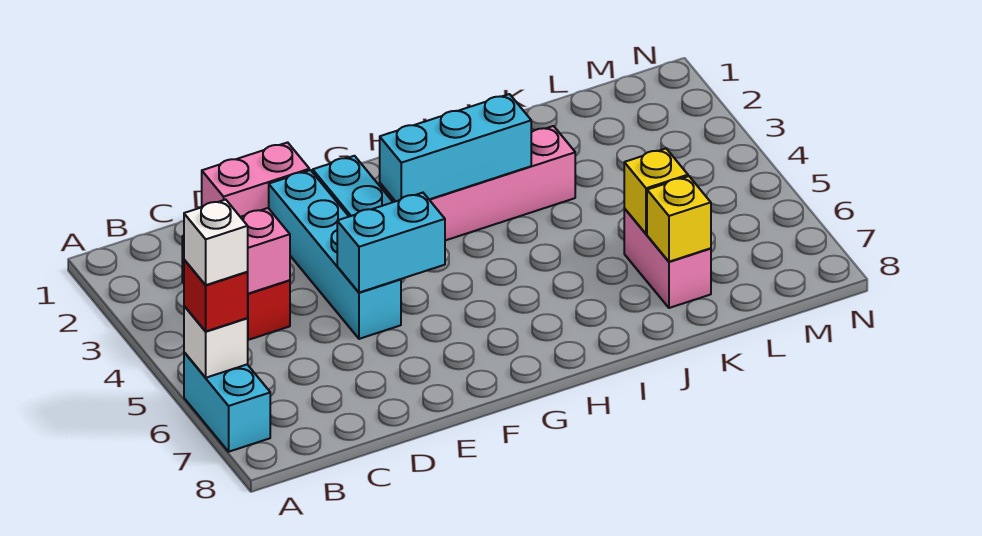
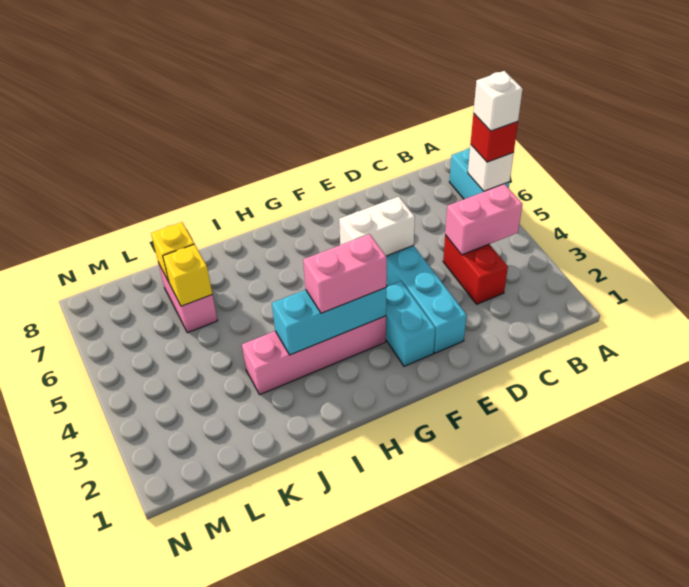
pink 1x2 brick [202,142,309,217] -> pink 1x2 brick moved to [303,234,387,313]
cyan 1x2 brick [337,193,445,293] -> white 1x2 brick [339,197,415,256]

